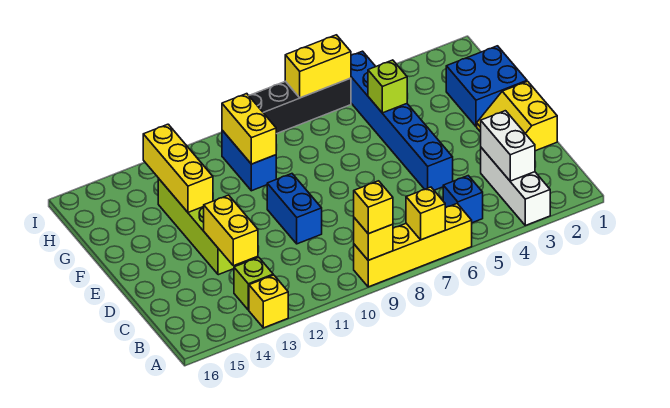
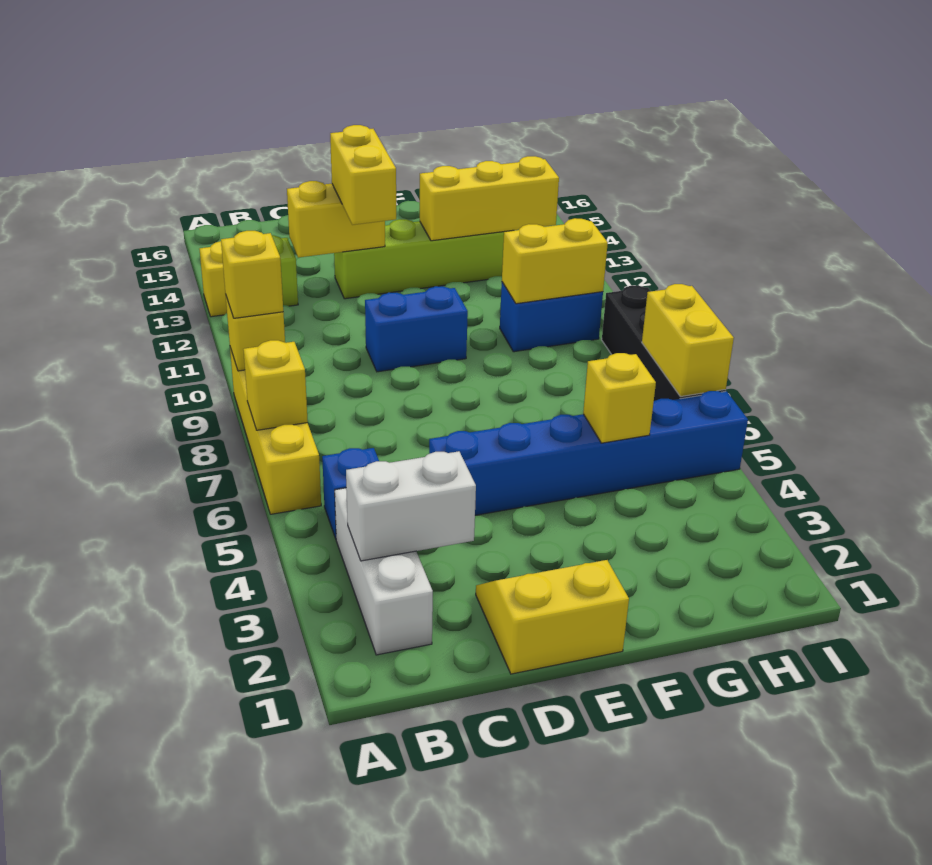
white 1x3 brick [481,148,550,225] -> white 1x3 brick turned to [335,488,433,655]
none -> yellow 1x2 brick [330,125,396,225]
blue 2x2 brick [446,46,527,127] -> none
lime 1x1 brick [368,60,407,113] -> yellow 1x1 brick [583,353,656,443]

